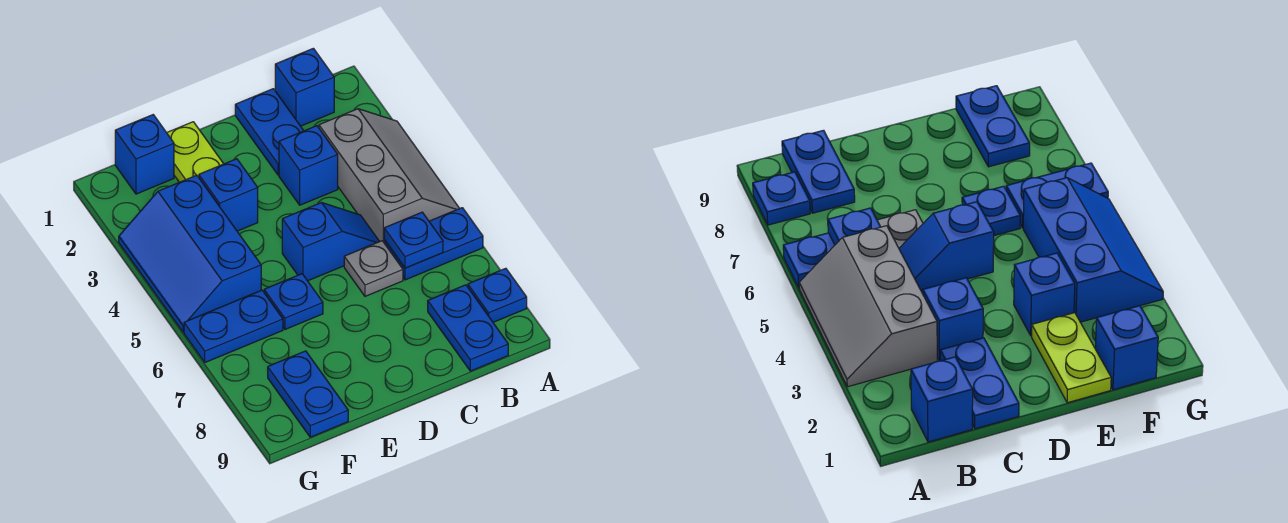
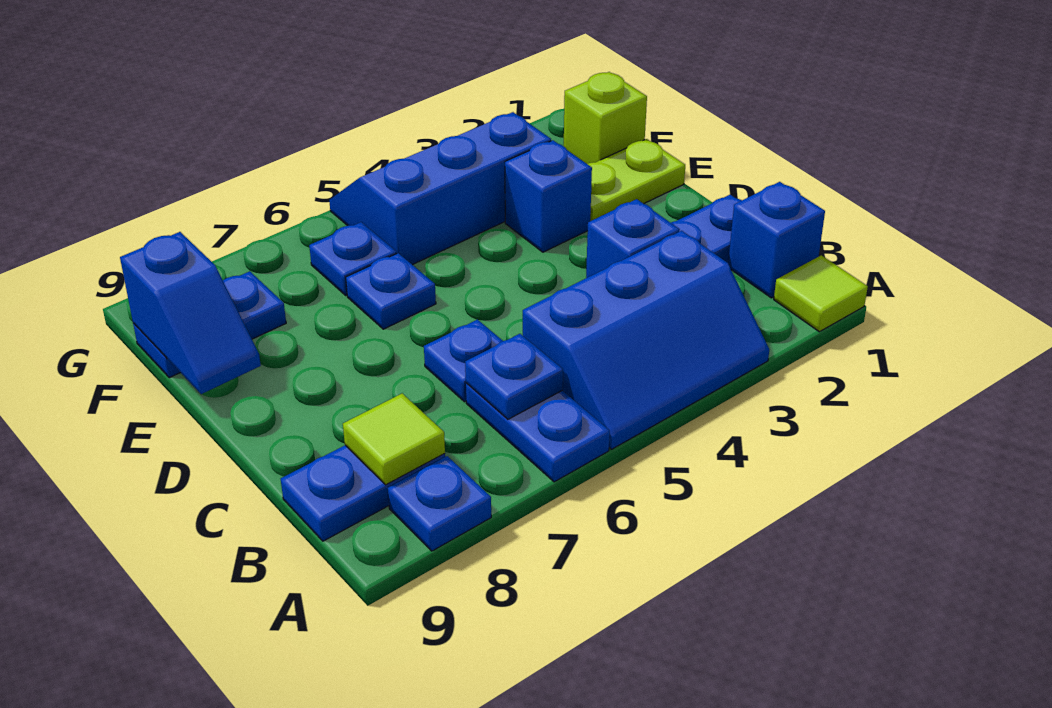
none -> lime 1x1 tile [774,255,868,332]
grey 2x3 slope [319,109,459,242] -> blue 2x3 slope [523,231,769,449]
none -> lime 1x1 tile [343,393,445,485]
blue 1x2 slope [282,203,380,281] -> blue 1x2 slope moved to [120,232,261,394]
grey 1x1 plate [344,241,403,296] -> blue 1x1 plate [424,320,503,402]
blue 1x1 brick [115,115,174,194] -> lime 1x1 brick [564,72,647,164]
blue 1x2 plate [184,290,283,362] -> blue 1x1 plate [309,222,397,295]

